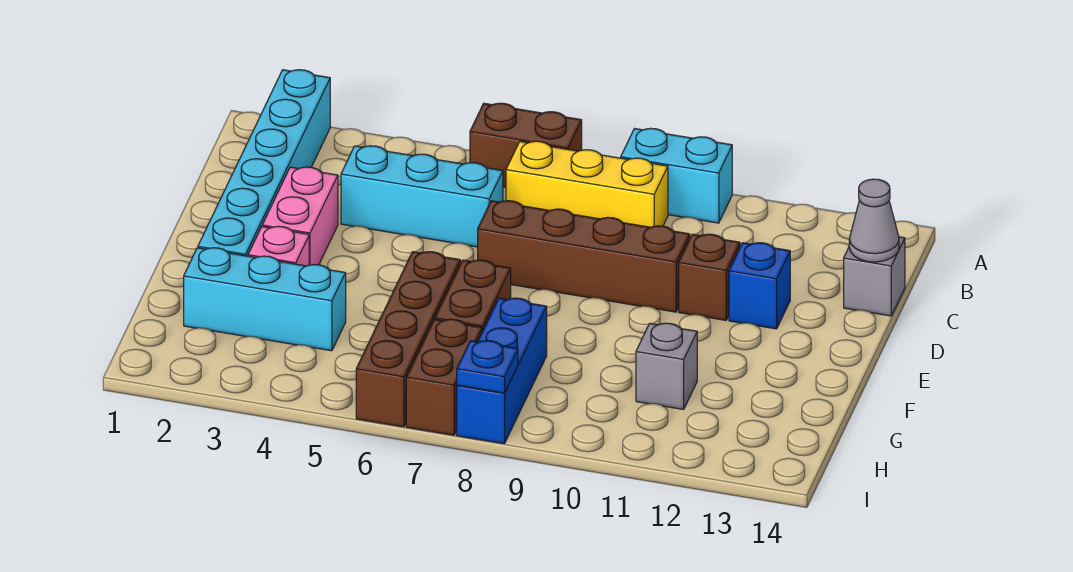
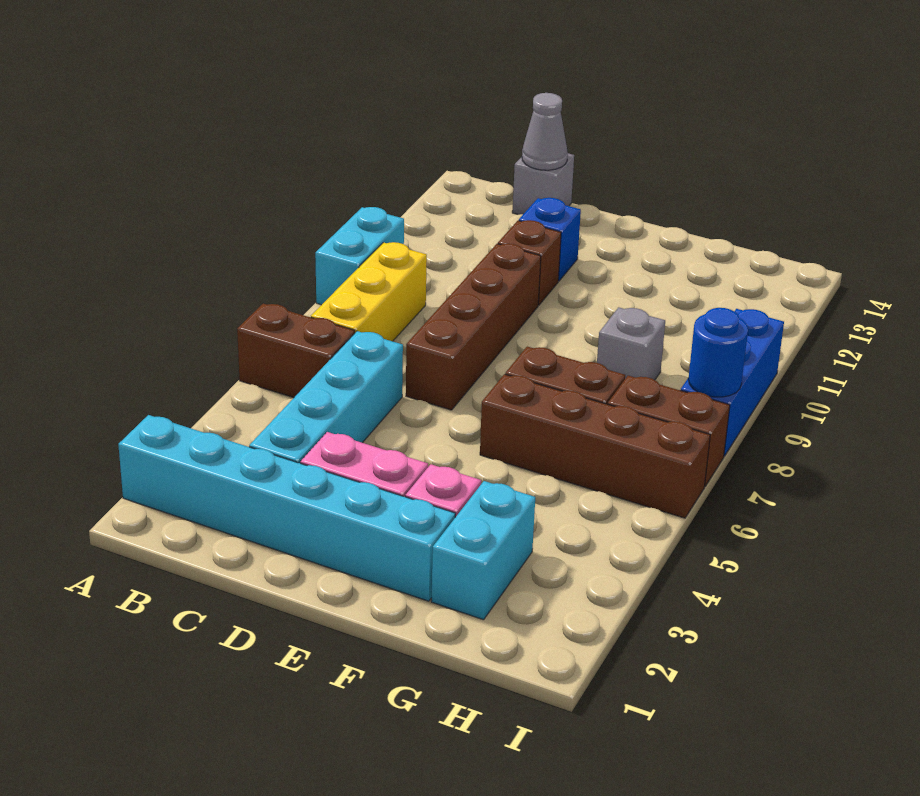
brown 1x2 brick [470,103,582,188] -> brown 1x2 brick turned to [237,304,355,397]
cyan 1x3 brick [341,146,503,247] -> cyan 1x4 brick [249,331,403,463]
cyan 1x3 brick [184,248,346,351] -> cyan 1x2 brick [431,481,535,620]
blue 1x3 brick [457,298,547,444] -> blue 1x3 brick turned to [681,309,784,456]
grey 1x1 brick [636,323,697,409] -> grey 1x1 brick moved to [597,307,665,380]
blue 1x1 plate [457,341,518,393] -> blue 1x1 round brick [688,308,748,397]

